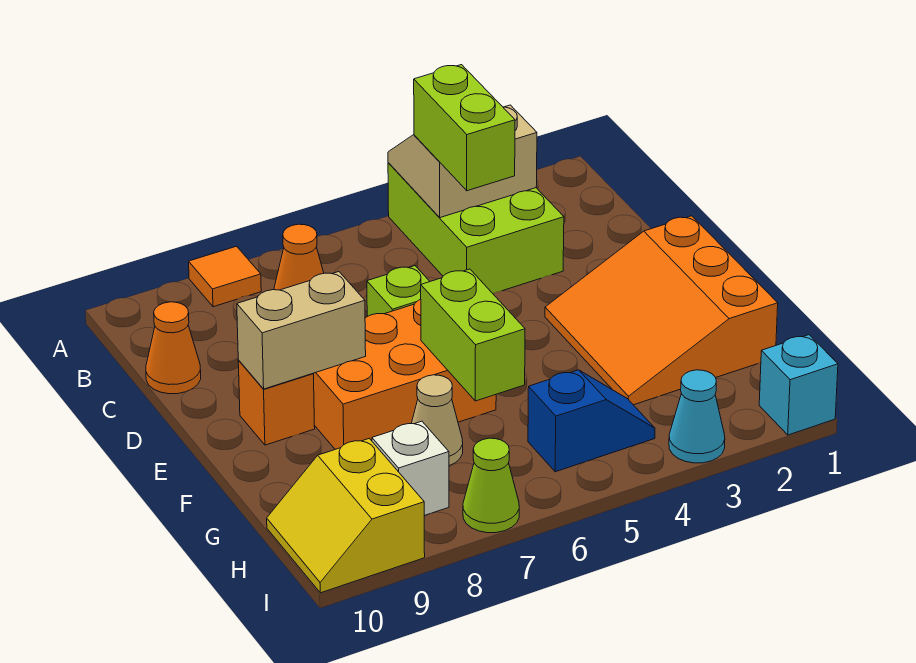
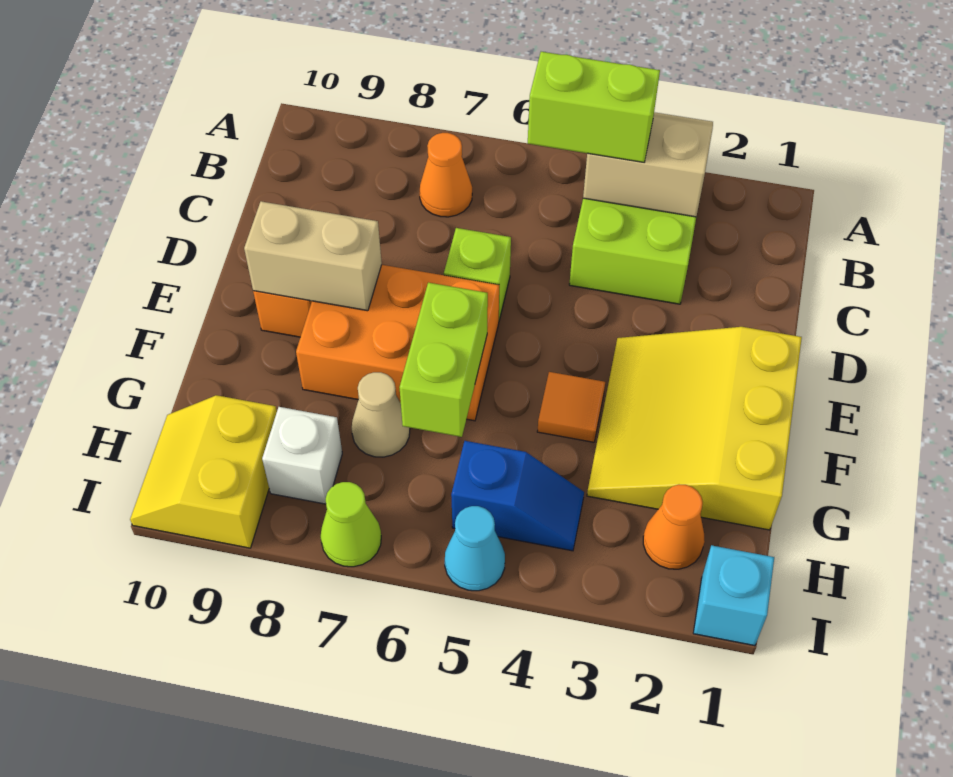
orange 1x1 tile [189,246,261,307] -> orange 1x1 tile moved to [537,372,605,442]
lime 1x2 brick [414,65,515,191] -> lime 1x2 brick turned to [528,52,660,162]
orange 1x1 cone [146,302,201,394] -> orange 1x1 cone moved to [643,485,705,569]
orange 3x3 slope [545,216,778,405] -> yellow 3x3 slope [587,327,802,530]
cyan 1x1 cone [669,370,725,463] -> cyan 1x1 cone moved to [445,506,505,591]

